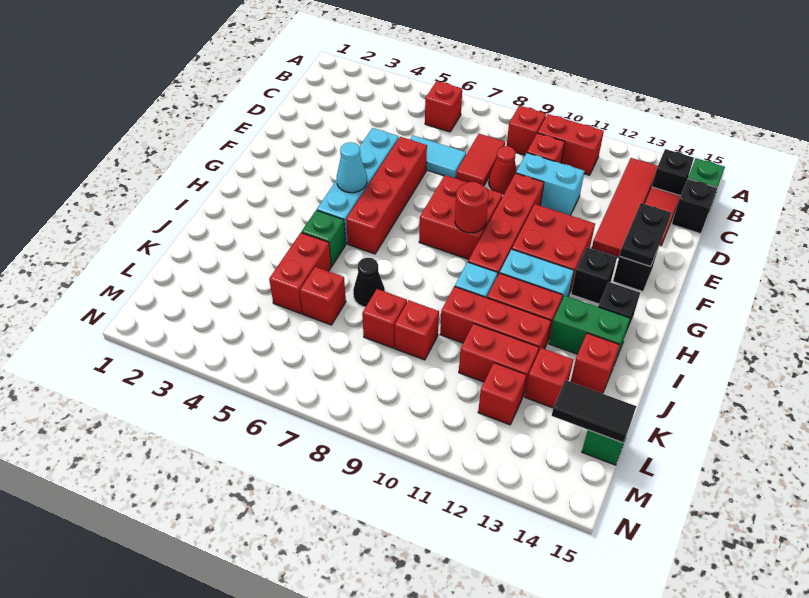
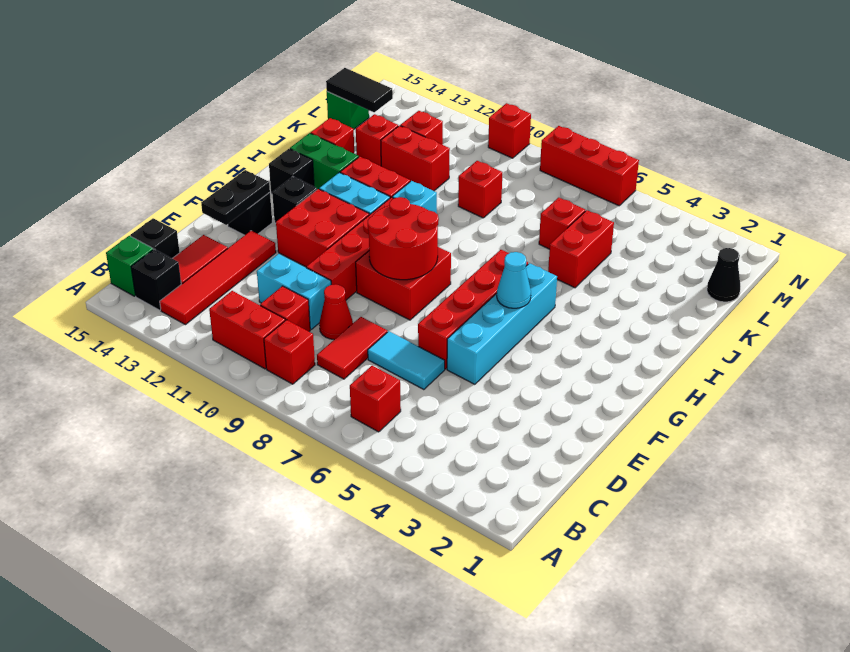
red 1x1 round brick [455,182,489,233] -> red 2x2 round brick [368,197,439,280]
green 1x1 brick [302,210,346,266] -> none
black 1x1 cone [353,258,385,307] -> black 1x1 cone moved to [707,248,740,302]
red 1x3 brick [440,286,551,352] -> red 1x3 brick moved to [540,126,639,206]
red 1x1 brick [362,289,407,348] -> red 1x1 brick moved to [488,103,531,158]

